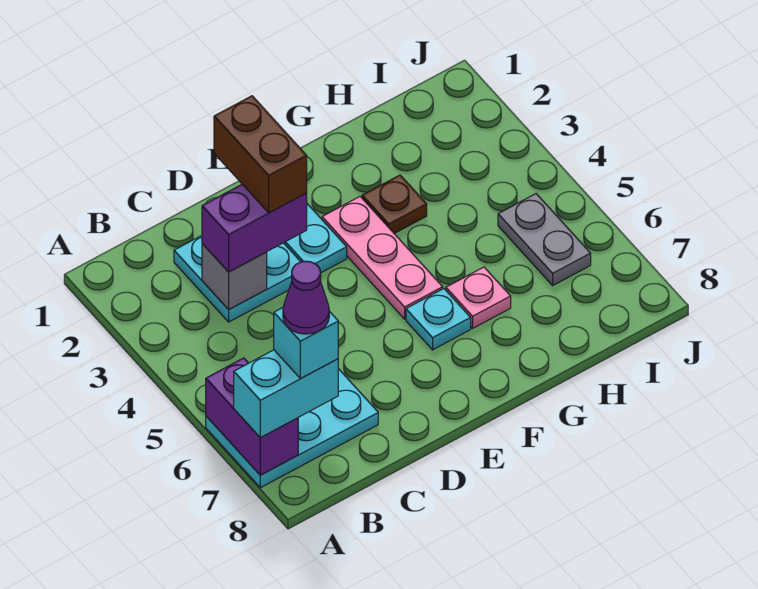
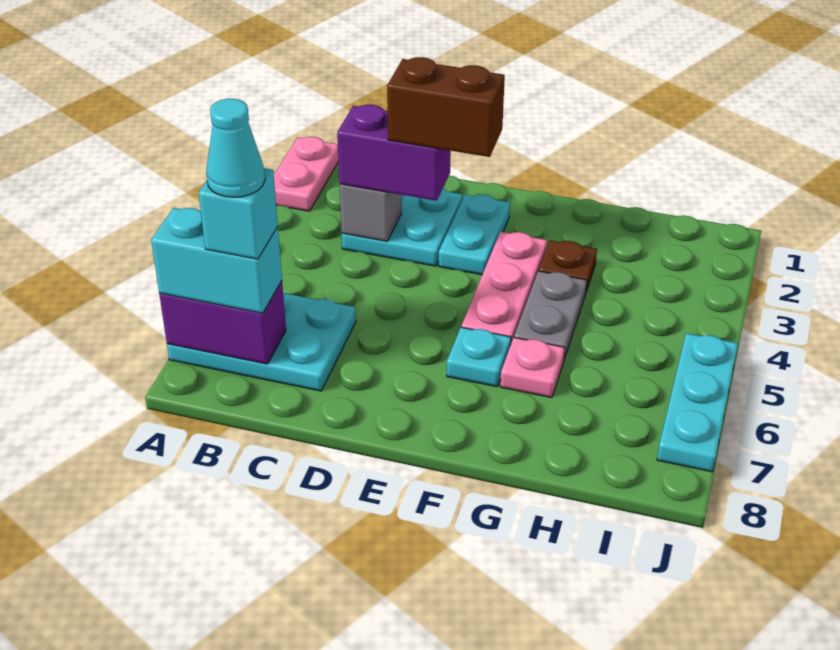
none -> pink 1x2 plate [274,137,339,211]
purple 1x2 brick [206,358,298,475] -> purple 1x2 brick turned to [159,281,286,364]
purple 1x1 cone [283,261,329,334] -> cyan 1x1 cone [206,99,265,197]
brown 1x2 brick [214,96,307,213] -> brown 1x2 brick turned to [387,57,505,157]
grey 1x2 plate [498,194,591,285] -> grey 1x2 plate moved to [514,271,587,359]
none -> cyan 1x3 plate [657,333,738,472]

